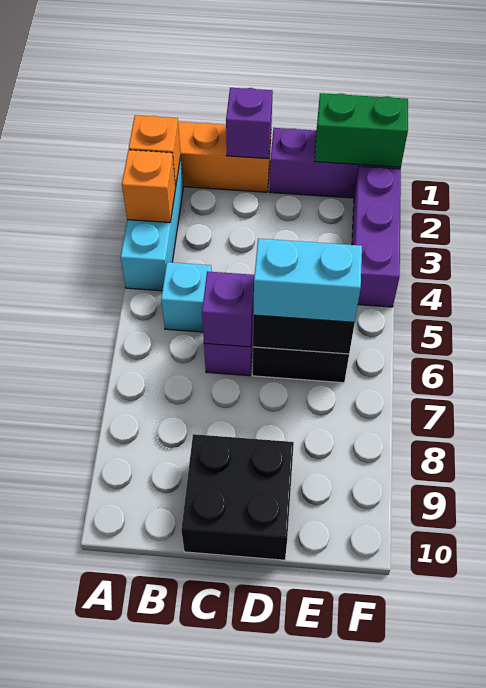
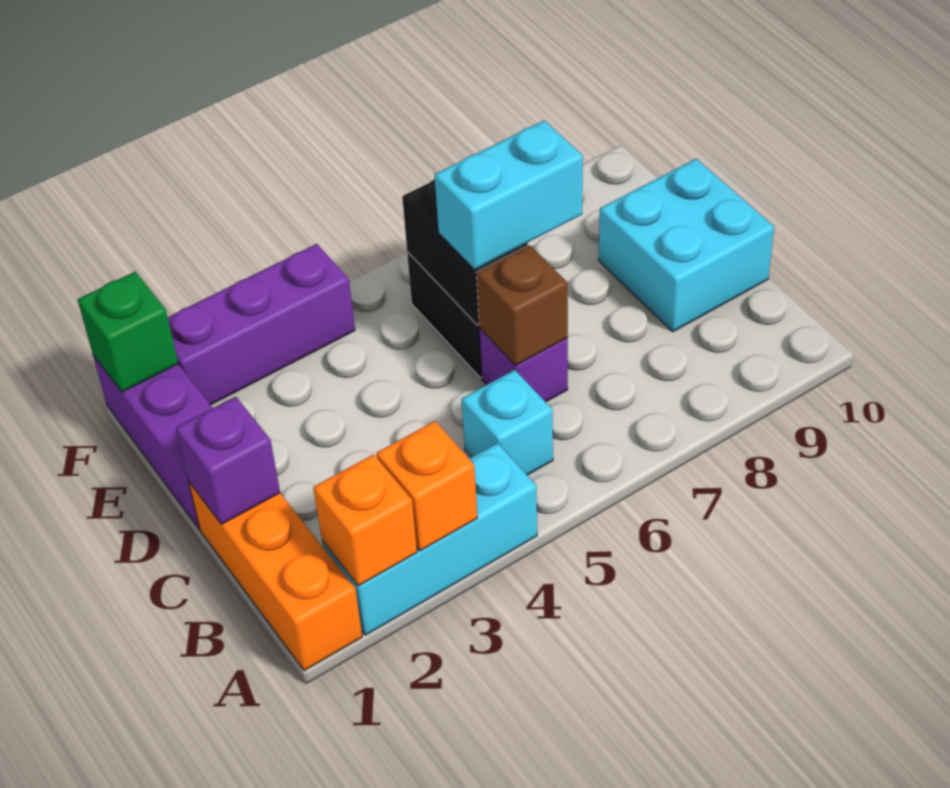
purple 1x1 brick [202,271,254,347] -> brown 1x1 brick [477,245,568,366]
black 2x2 brick [181,434,294,560] -> cyan 2x2 brick [599,159,774,332]
cyan 1x2 brick [253,238,362,322] -> cyan 1x2 brick turned to [434,120,583,270]
green 1x2 brick [315,93,408,167] -> green 1x1 brick [78,272,178,392]

